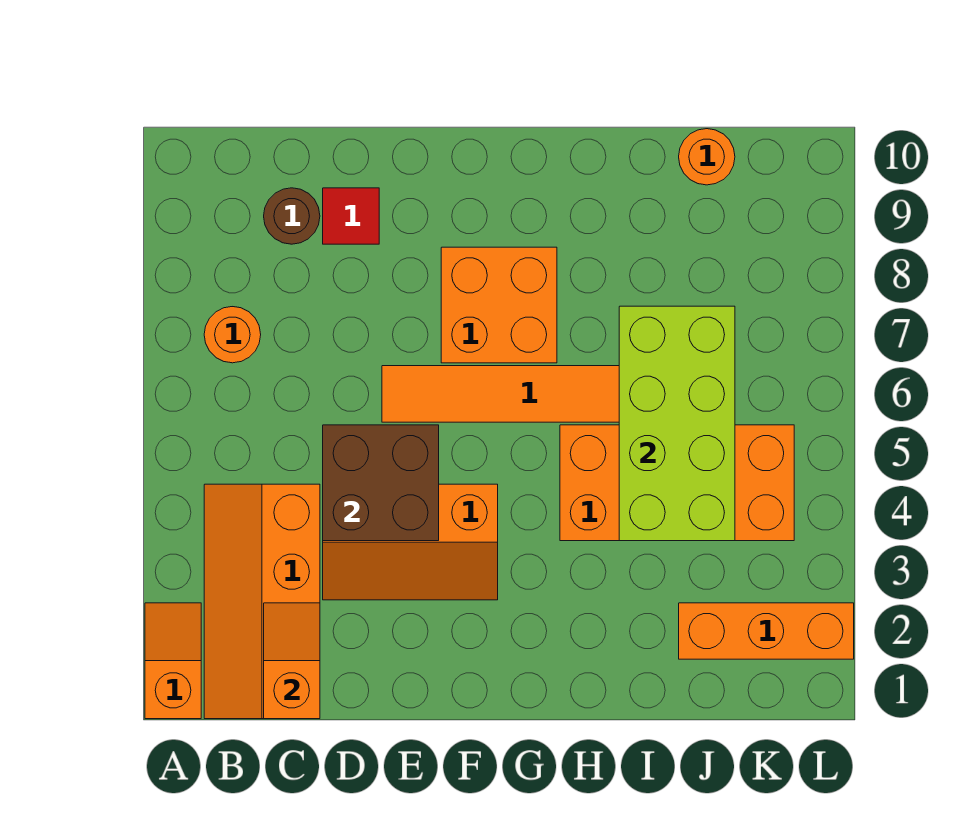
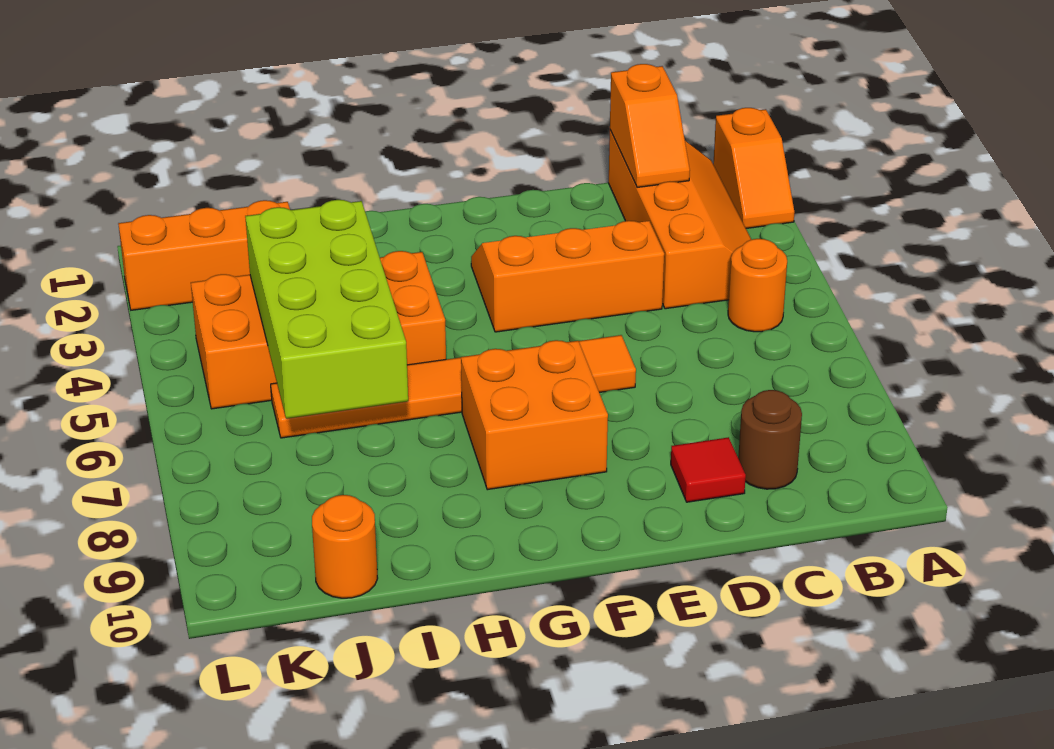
orange 1x1 round brick [204,307,261,363] -> orange 1x1 round brick moved to [728,239,787,332]
brown 2x2 brick [323,425,439,541] -> none

